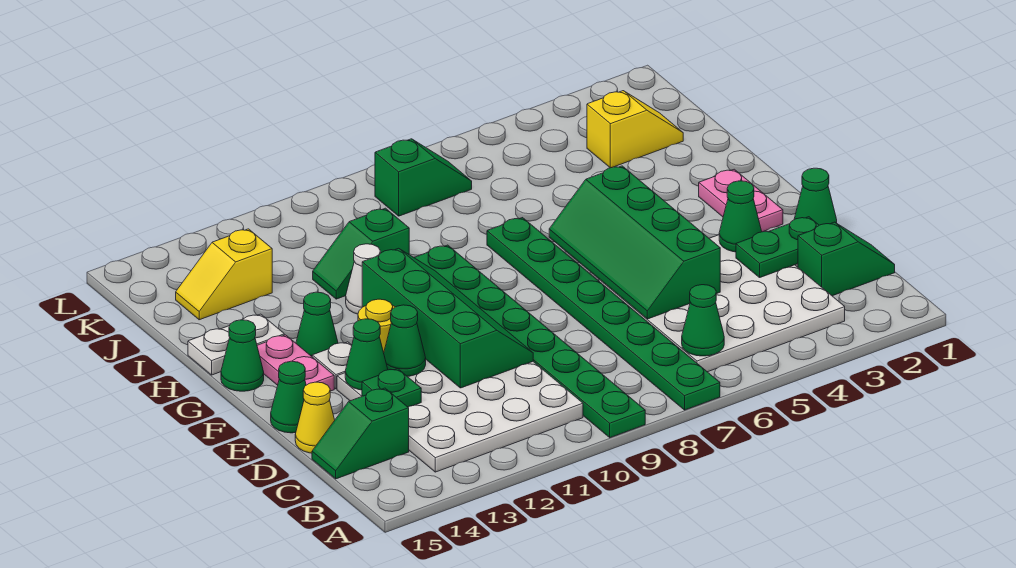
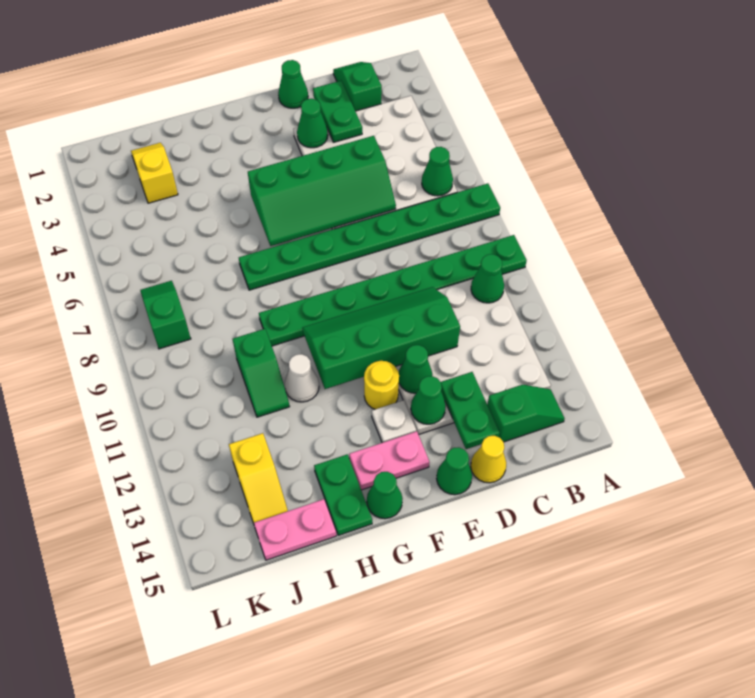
green 1x2 slope [312,388,409,479] -> green 1x2 slope turned to [487,385,565,442]
green 1x1 plate [362,368,421,407] -> green 1x2 plate [441,372,500,449]
pink 1x2 plate [699,169,783,232] -> pink 1x2 plate moved to [254,499,336,560]
green 1x1 cone [296,292,338,356] -> green 1x1 cone moved to [471,254,504,303]
white 1x2 plate [188,314,284,375] -> green 1x2 plate [314,454,372,536]

